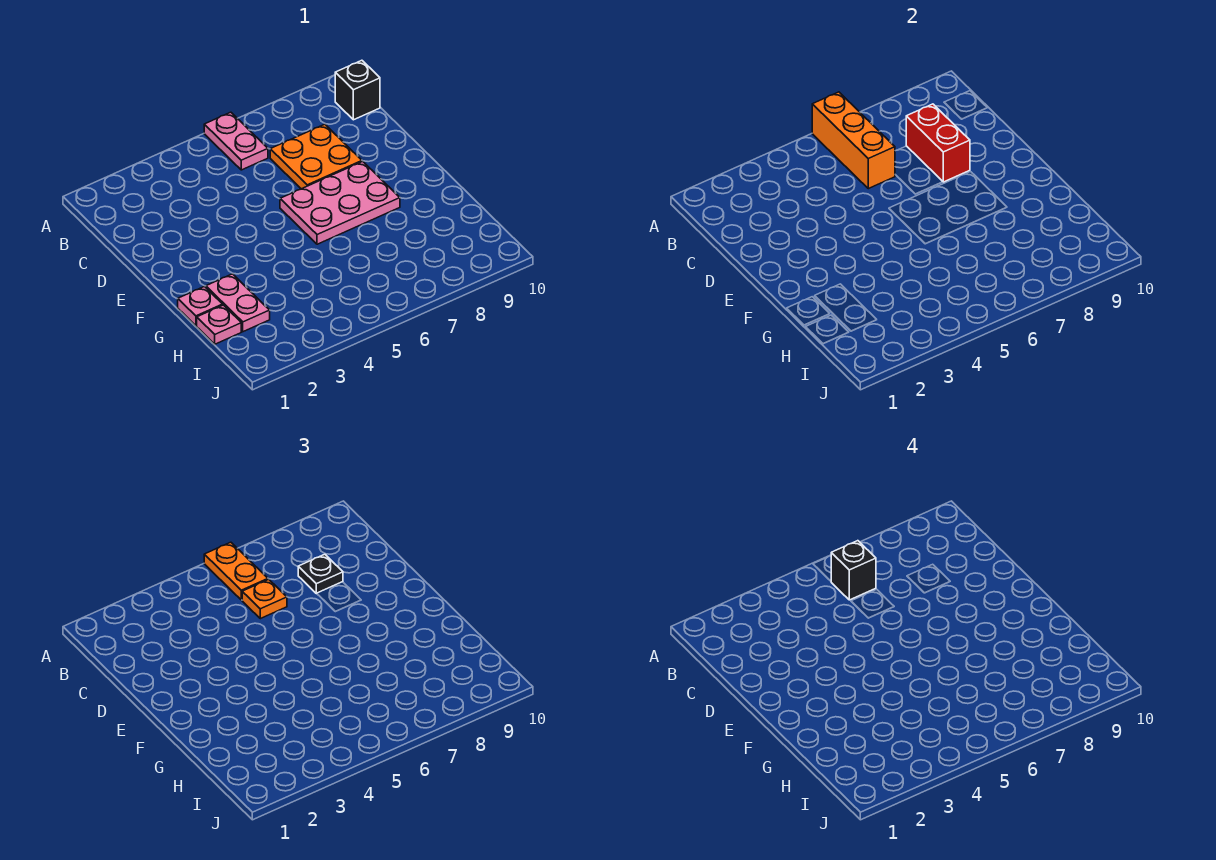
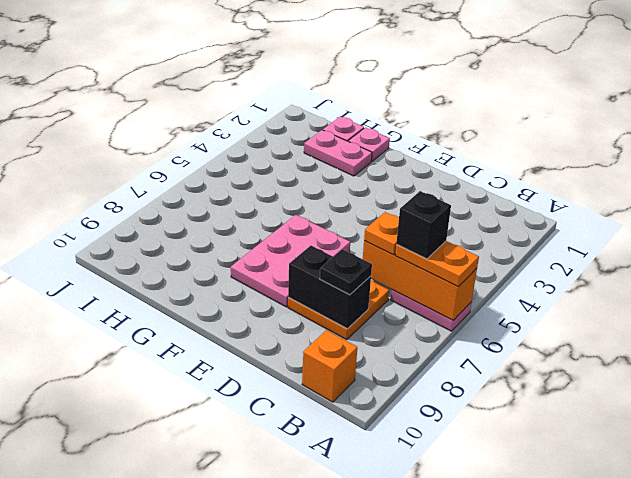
black 1x1 brick [335,60,380,120] -> orange 1x1 brick [302,330,357,402]
red 1x2 brick [906,104,970,182] -> black 1x2 brick [288,246,371,329]

